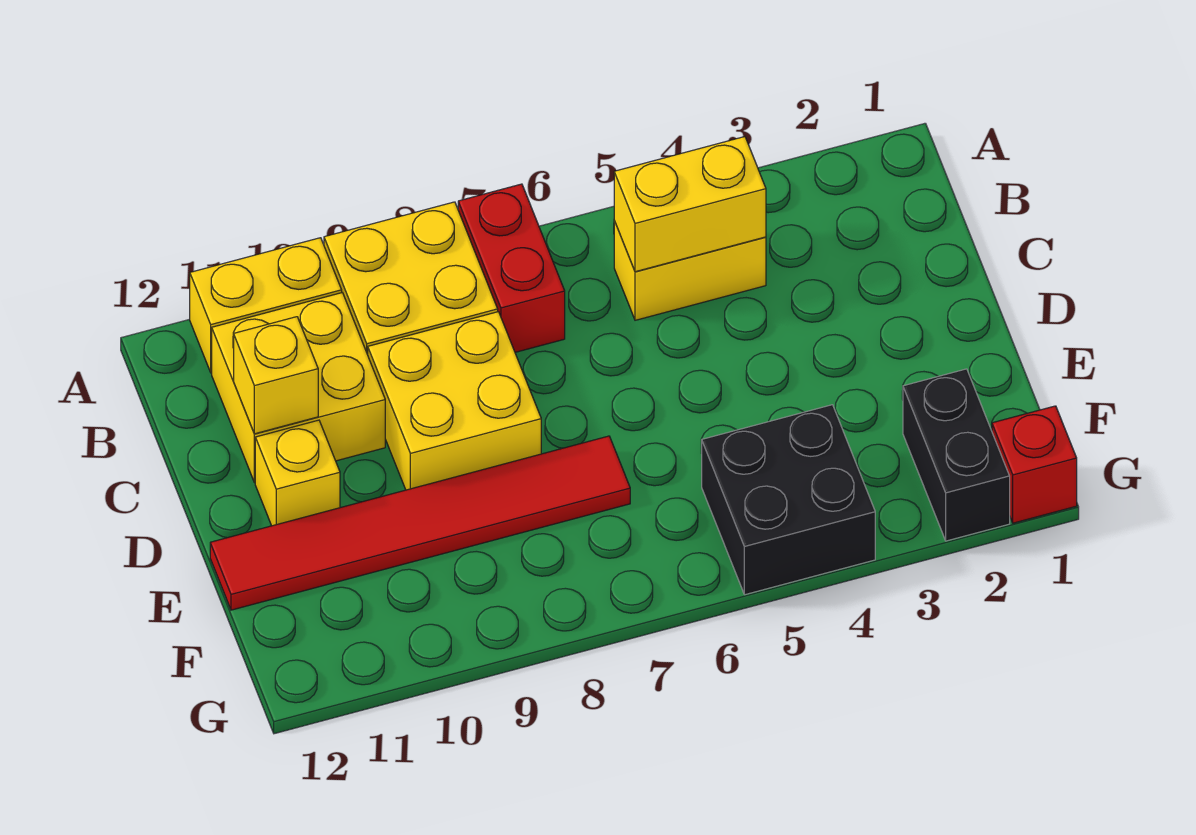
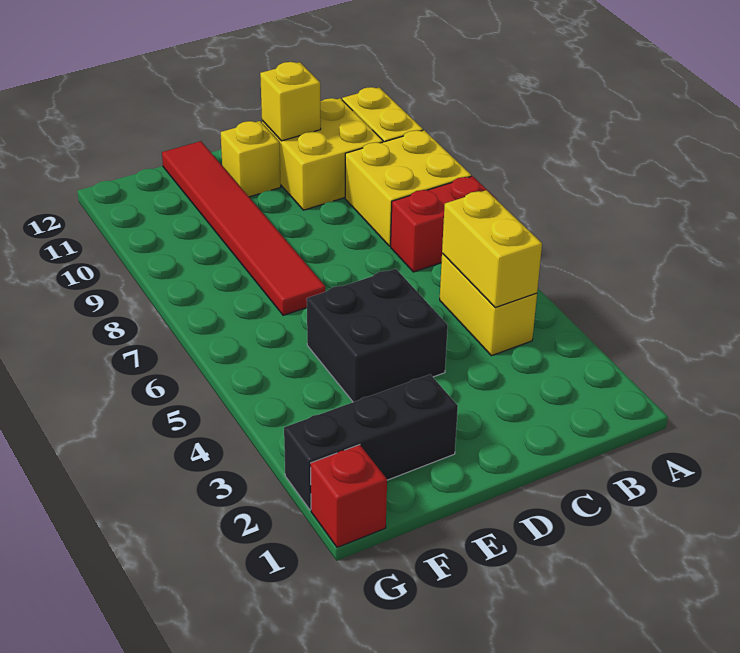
yellow 2x2 brick [368,312,541,490] -> none
black 1x2 brick [903,369,1010,541] -> black 1x3 brick [284,374,458,510]
black 2x2 brick [701,405,875,595] -> black 2x2 brick moved to [307,269,448,402]

